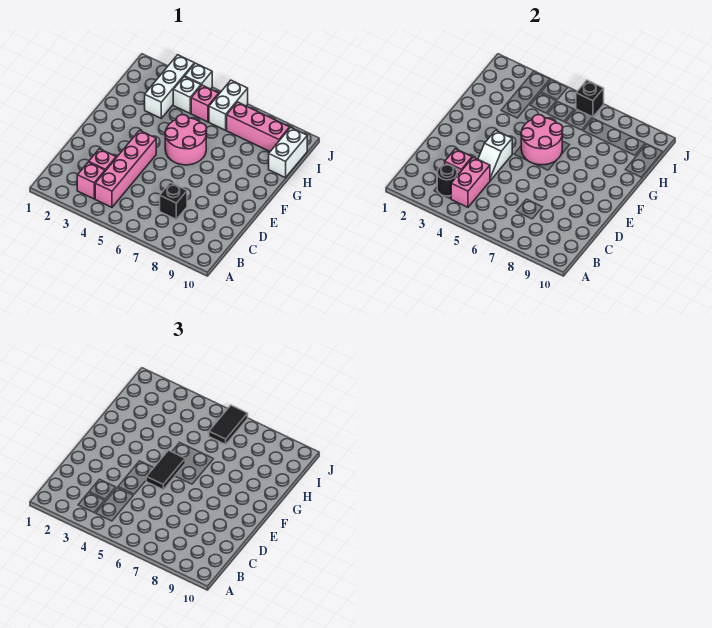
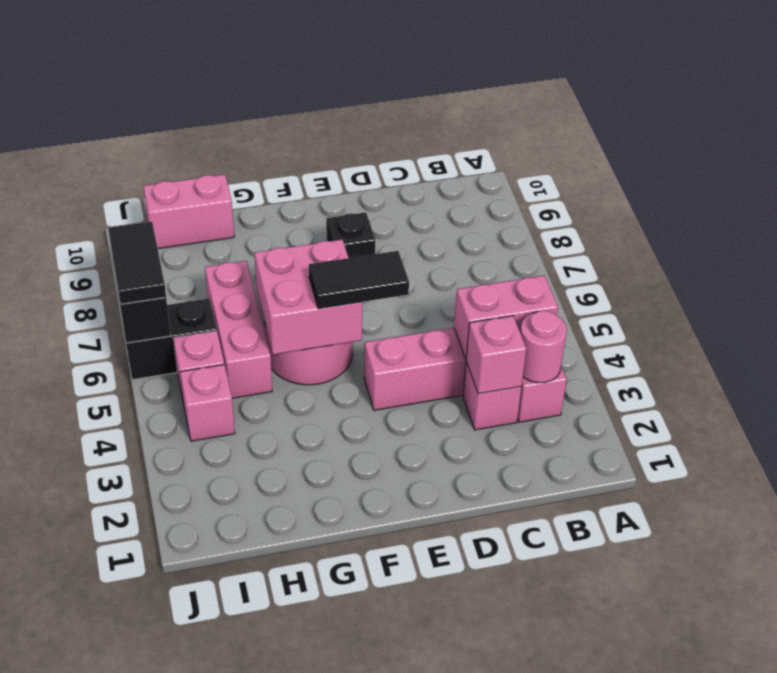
black 1x1 round brick [437,165,457,196] -> pink 1x1 round brick [520,311,567,383]
black 1x1 brick [160,183,187,219] -> black 1x1 brick moved to [326,212,375,258]
white 1x2 slope [478,130,512,180] -> none
pink 2x2 round brick [521,115,563,165] -> pink 2x2 brick [255,239,362,355]
white 1x3 brick [145,55,194,118] -> none
white 1x2 brick [269,127,307,178] -> pink 1x2 brick [144,174,234,249]
white 1x1 brick [173,77,201,113] -> pink 1x1 brick [180,365,235,441]
white 1x2 brick [209,80,248,130] -> black 1x2 brick [123,298,217,380]
black 1x2 tile [209,405,248,444] -> black 1x2 tile turned to [108,222,166,304]
pink 1x3 brick [227,102,290,151] -> pink 1x3 brick moved to [205,261,272,398]
white 1x1 brick [185,63,212,89] -> none

